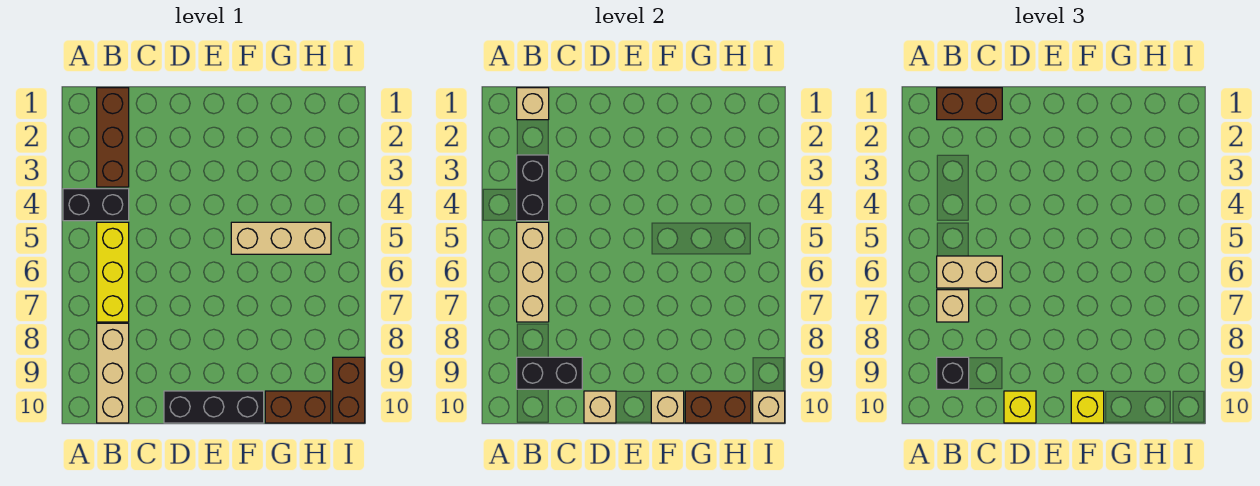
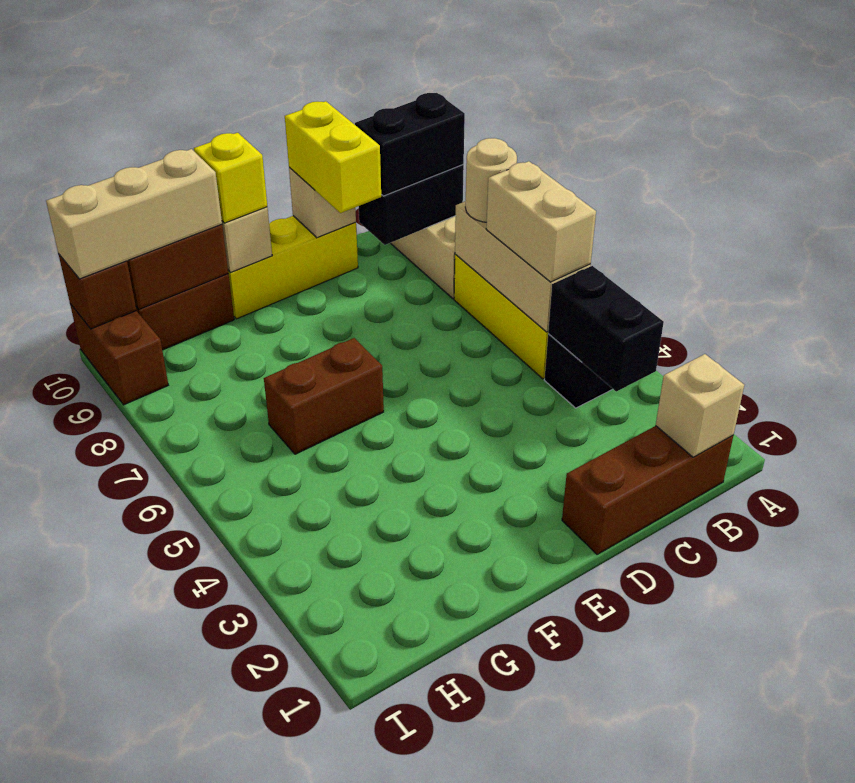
brown 1x3 brick [97,88,129,187] -> brown 1x3 brick turned to [562,426,733,554]
brown 1x2 brick [937,88,1002,120] -> brown 1x2 brick moved to [264,338,384,454]
tan 1x2 brick [937,256,1002,288] -> tan 1x2 brick turned to [486,161,596,282]
tan 1x1 brick [937,290,969,322] -> tan 1x1 round brick [465,138,517,222]
black 1x1 brick [937,357,969,389] -> black 1x2 brick [355,93,465,196]
black 1x3 brick [164,391,264,423] -> yellow 1x3 brick [228,216,358,319]
yellow 1x1 brick [1004,391,1036,423] -> yellow 1x2 brick [285,101,381,213]
tan 1x3 brick [231,222,331,254] -> tan 1x3 brick moved to [46,149,222,279]
tan 1x1 brick [753,391,785,423] -> brown 1x1 brick [59,255,136,329]

